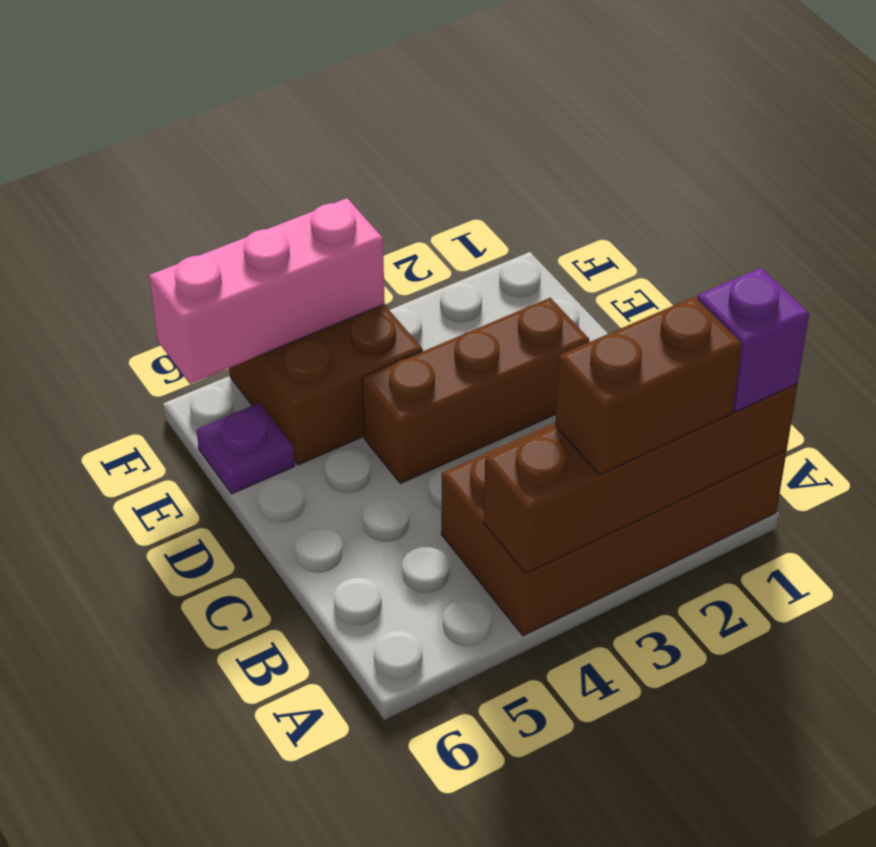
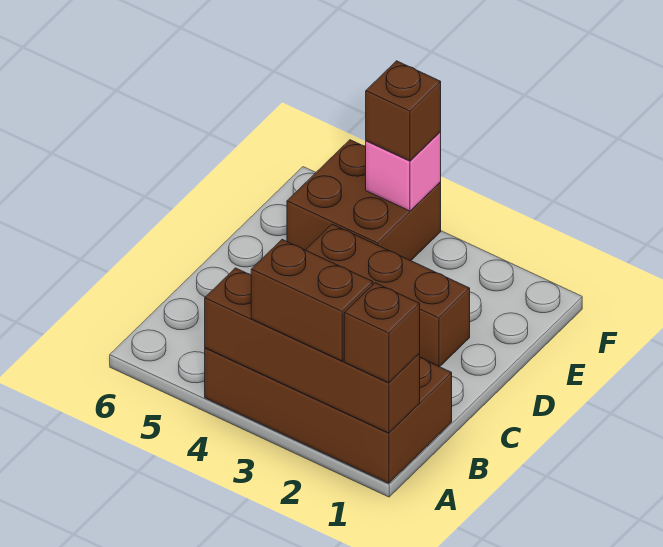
purple 1x1 brick [697,268,809,412] -> brown 1x1 brick [344,283,420,383]
purple 1x1 plate [197,403,295,494] -> none
pink 1x3 brick [149,198,385,384] -> pink 1x1 brick [366,132,441,211]
none -> brown 1x1 brick [366,61,441,161]

